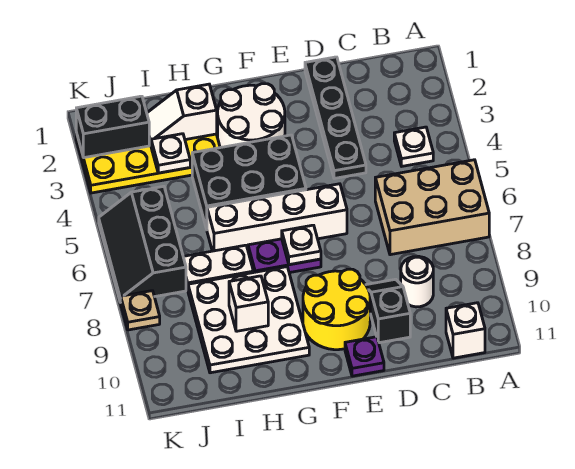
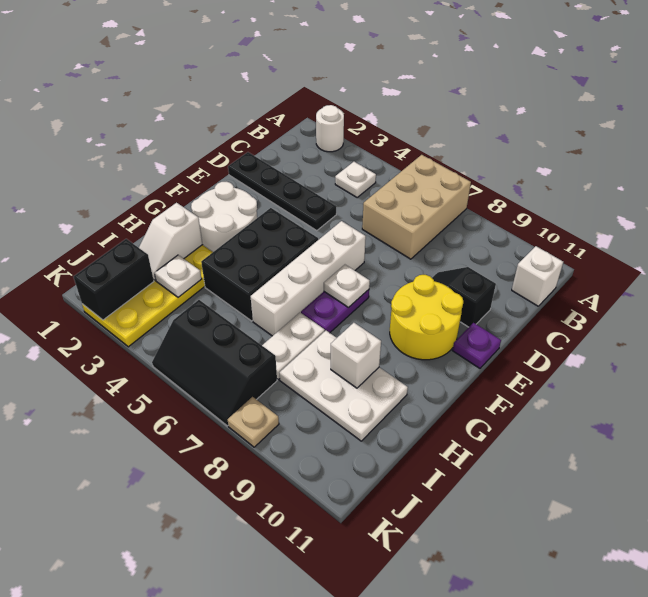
white 1x1 round brick [401,256,433,307] -> white 1x1 round brick moved to [316,105,344,152]
white 3x3 plate [188,267,309,373] -> white 2x3 plate [279,331,408,441]

